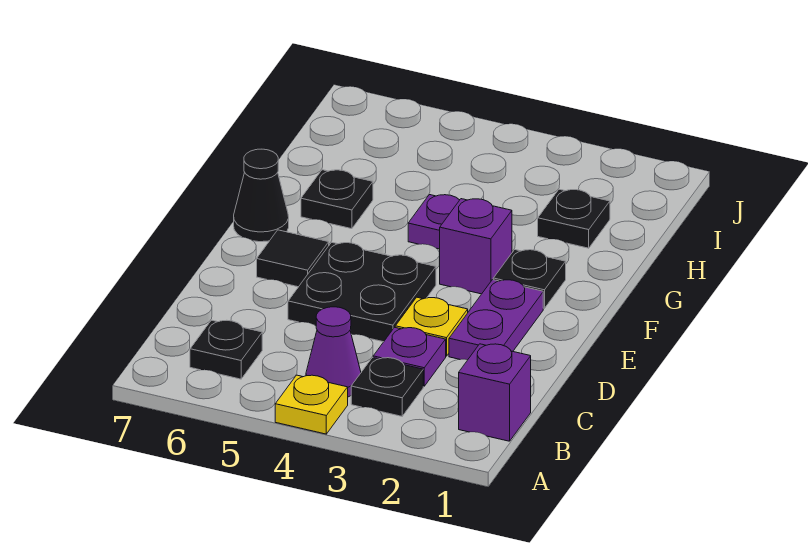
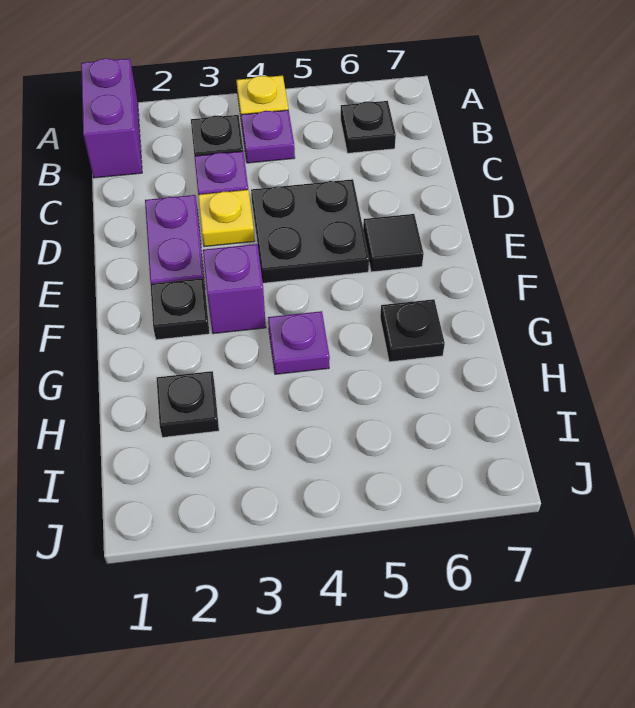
purple 1x1 brick [459,344,531,441] -> purple 1x2 brick [81,58,142,178]
purple 1x1 cone [306,307,361,397] -> purple 1x1 plate [241,110,295,163]
black 1x1 cone [234,149,289,242] -> none

